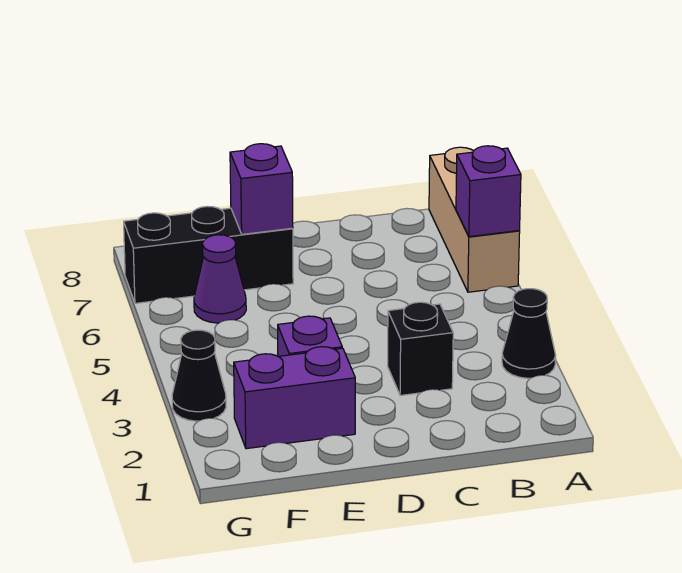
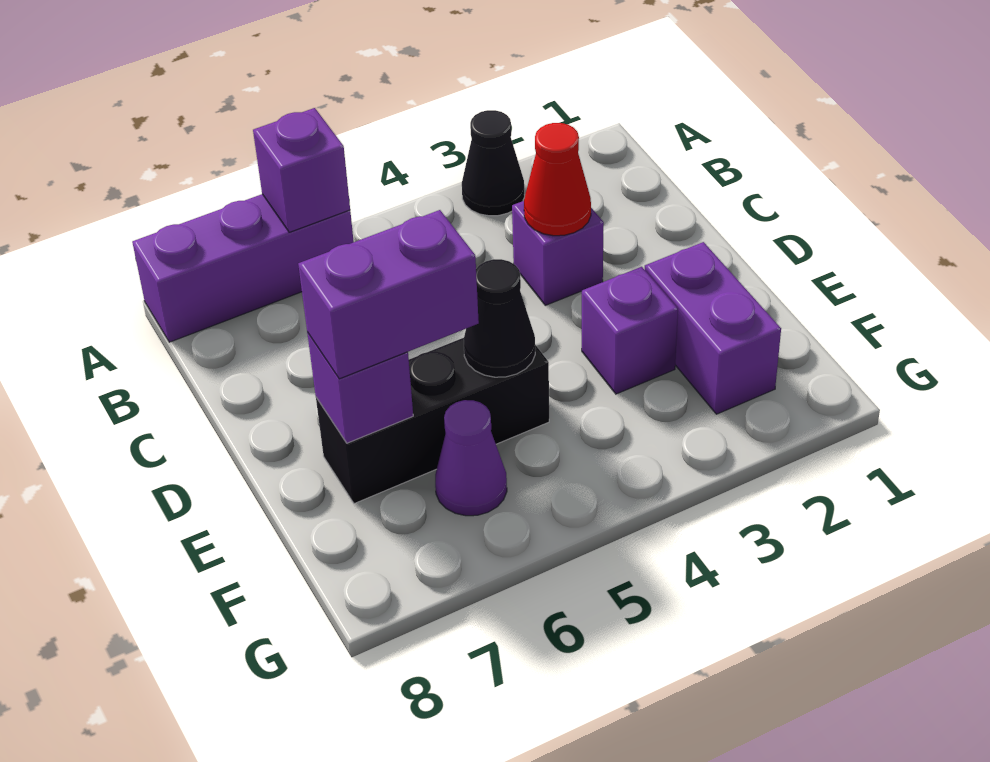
tan 1x3 brick [429,147,520,292] -> purple 1x3 brick [132,194,354,342]
black 1x1 brick [388,302,453,396] -> purple 1x1 brick [512,201,604,305]
none -> red 1x1 cone [524,123,591,236]
none -> purple 1x2 brick [298,210,479,379]
black 1x3 brick [124,206,293,303] -> black 1x3 brick turned to [316,338,549,504]
black 1x1 cone [172,330,226,421] -> black 1x1 cone moved to [464,259,535,377]

